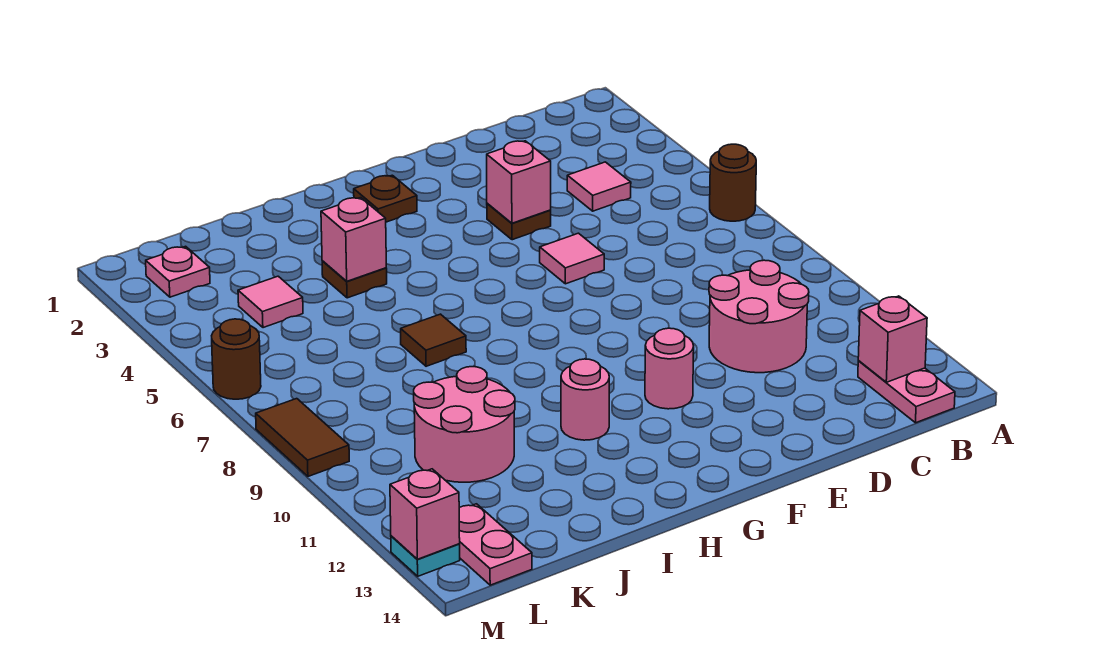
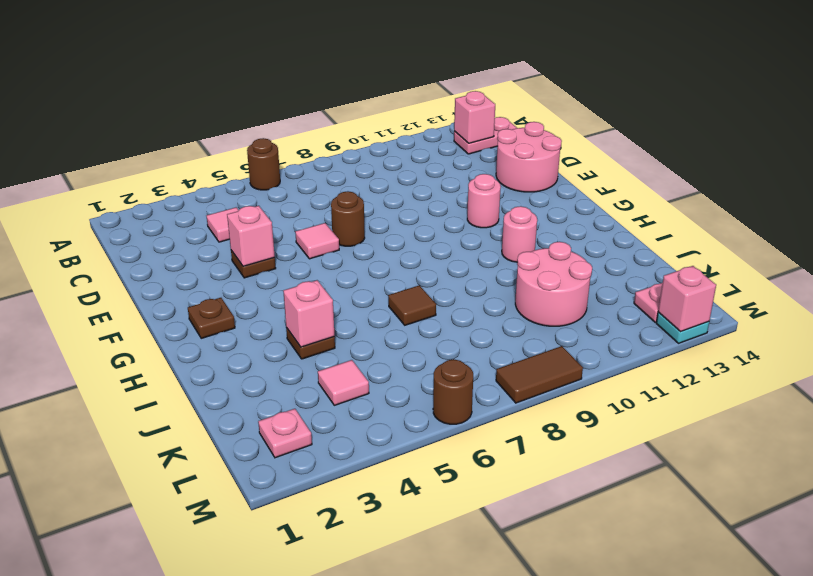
pink 2x2 round brick [709,260,809,373] -> pink 2x2 round brick moved to [496,122,562,192]
none -> brown 1x1 round brick [331,191,365,246]

